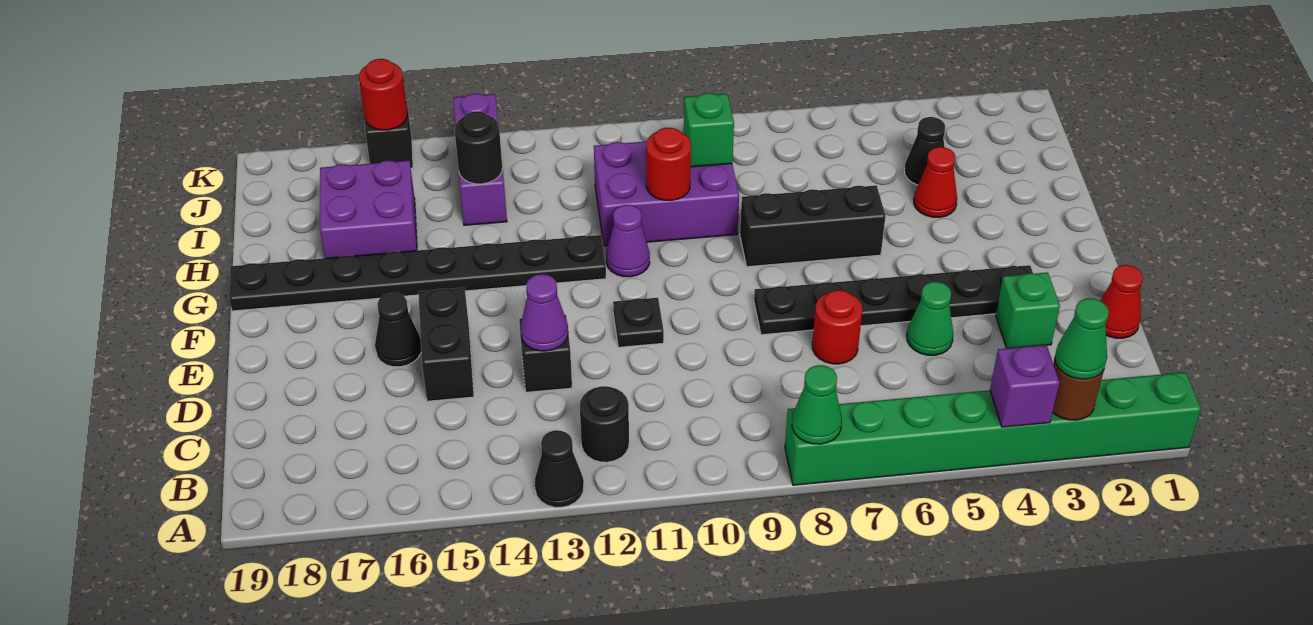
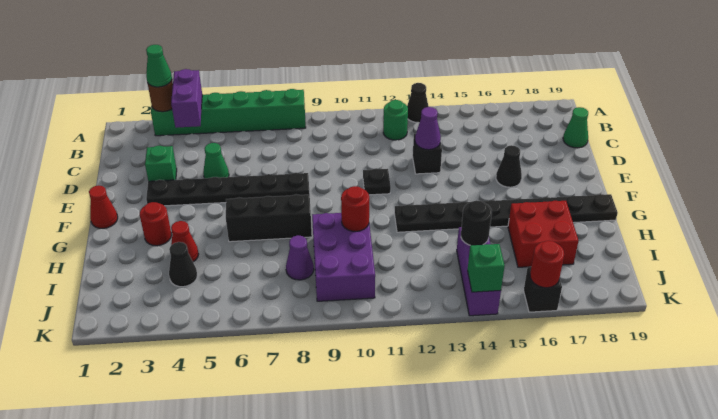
green 1x8 brick [785,372,1201,485] -> green 1x6 brick [151,89,306,136]
purple 1x1 brick [990,345,1059,427] -> purple 1x2 brick [171,69,202,128]
green 1x1 cone [792,365,842,444] -> green 1x1 cone moved to [563,107,588,148]
black 1x1 round brick [580,386,629,462] -> green 1x1 round brick [383,100,408,140]
red 1x1 cone [1100,265,1143,338] -> red 1x1 cone moved to [89,185,118,228]
red 1x1 round brick [812,290,862,364] -> red 1x1 round brick moved to [140,202,171,246]
black 1x2 brick [418,288,474,401] -> none
purple 1x1 cone [606,205,650,277] -> purple 1x1 cone moved to [286,235,314,280]
purple 2x3 brick [594,141,739,246] -> purple 2x3 brick turned to [312,213,375,301]
purple 2x2 brick [320,160,417,258] -> red 2x2 brick [508,200,578,267]
green 1x1 brick [684,93,734,167] -> green 1x1 brick moved to [468,244,505,292]

